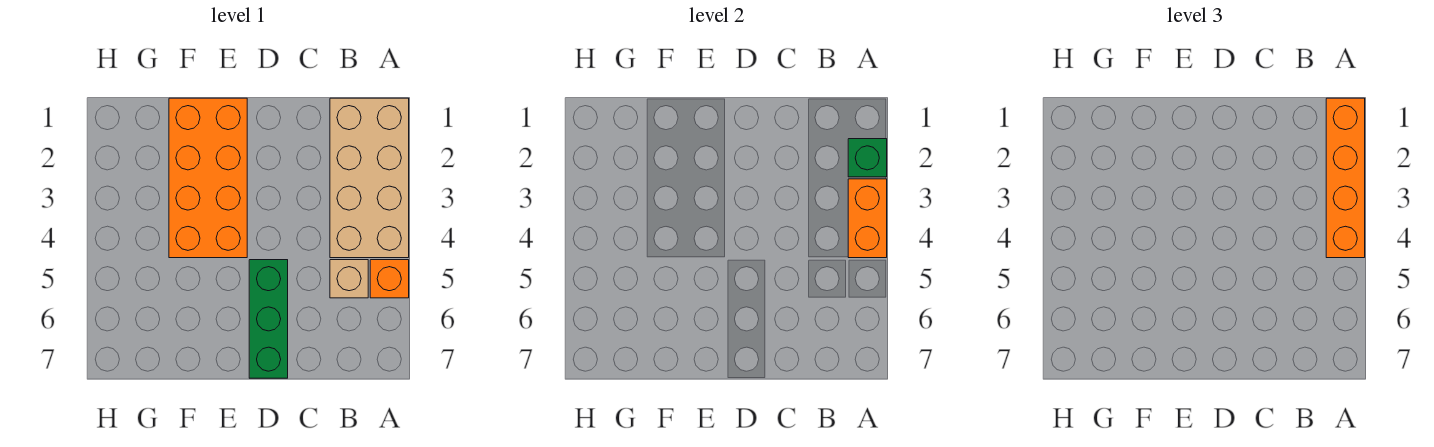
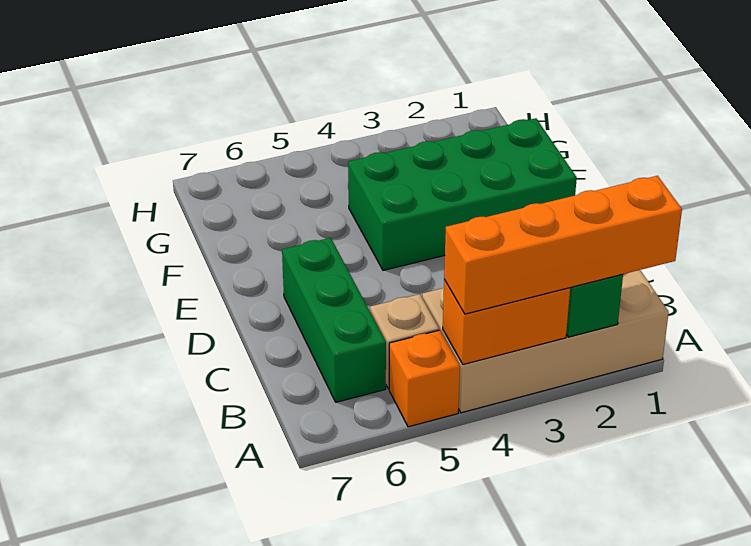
green 1x3 brick [249,260,288,378] -> green 1x3 brick turned to [282,238,386,402]
orange 2x4 brick [169,98,247,258] -> green 2x4 brick [348,118,577,270]

